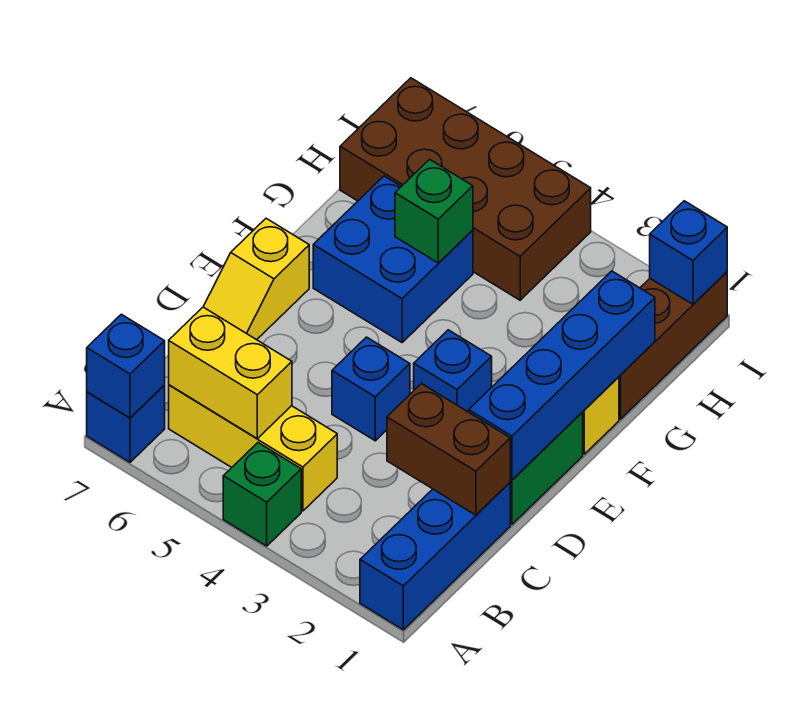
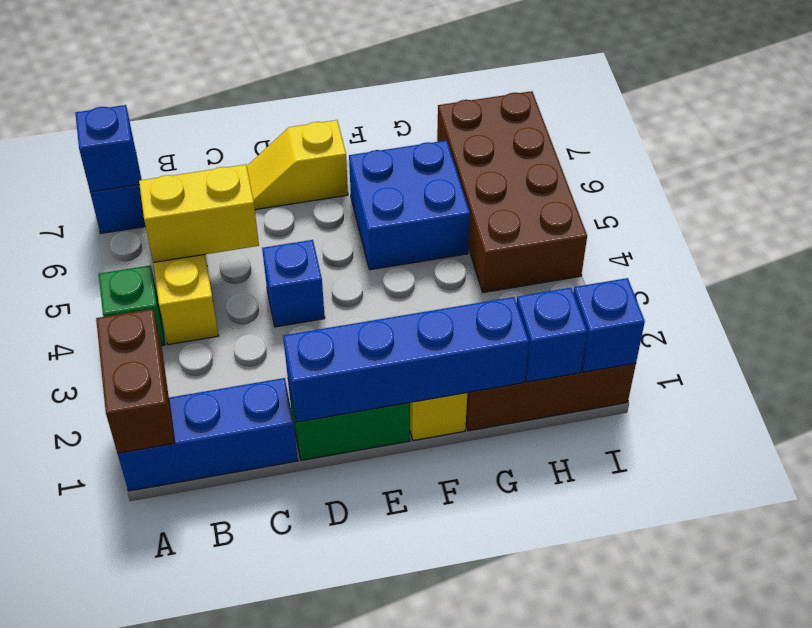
yellow 1x2 brick [169,307,292,438] -> yellow 1x2 brick turned to [139,165,259,262]
brown 1x2 brick [387,384,510,515] -> brown 1x2 brick moved to [96,309,175,453]
blue 1x1 brick [414,330,492,412] -> blue 1x1 brick moved to [517,288,587,382]
green 1x1 brick [395,159,473,263] -> none

